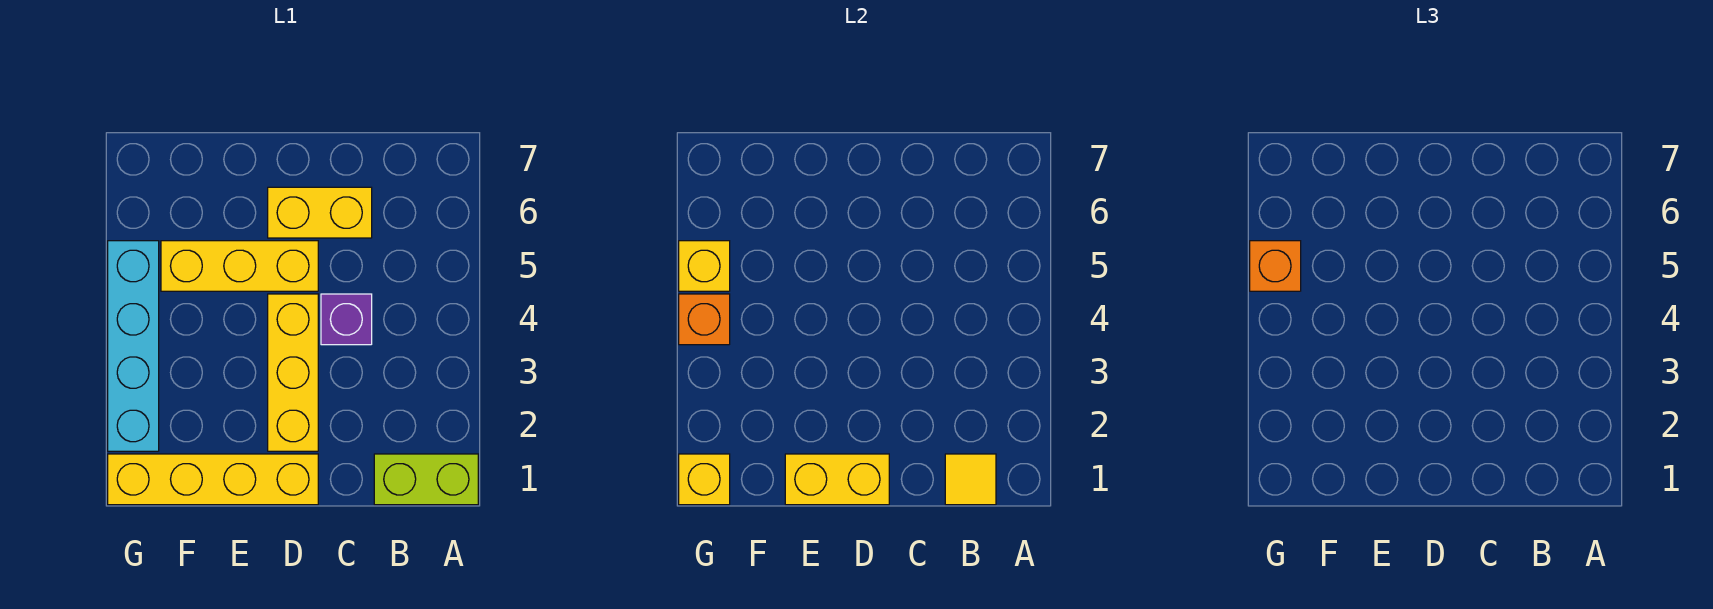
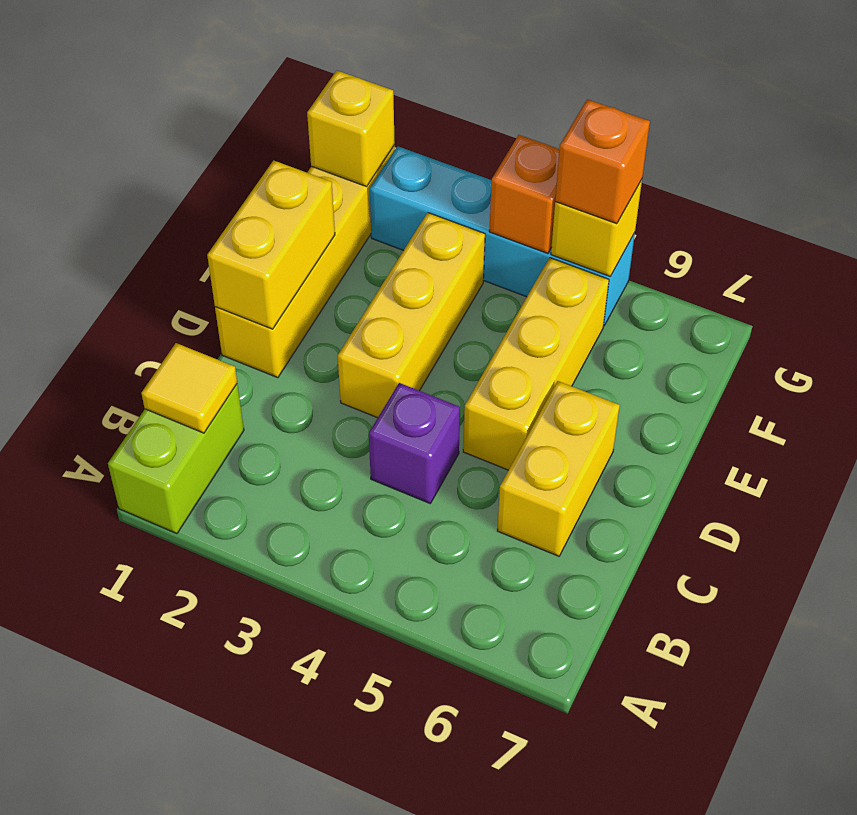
yellow 1x3 brick [268,294,318,451] -> yellow 1x3 brick turned to [338,213,485,418]

